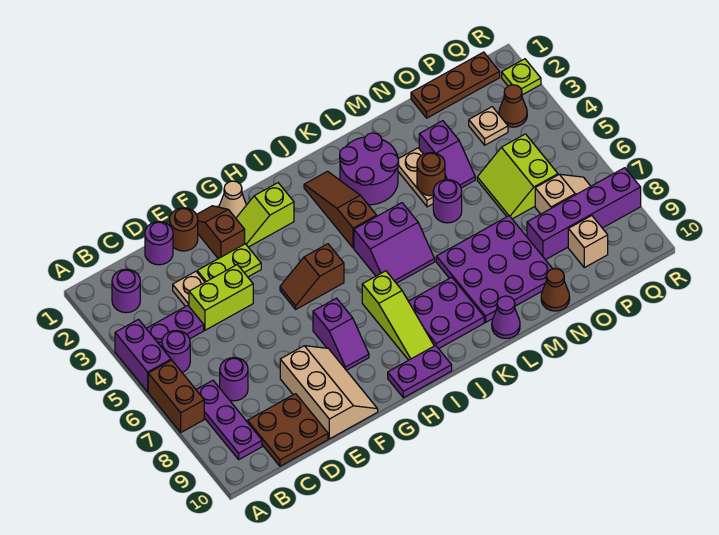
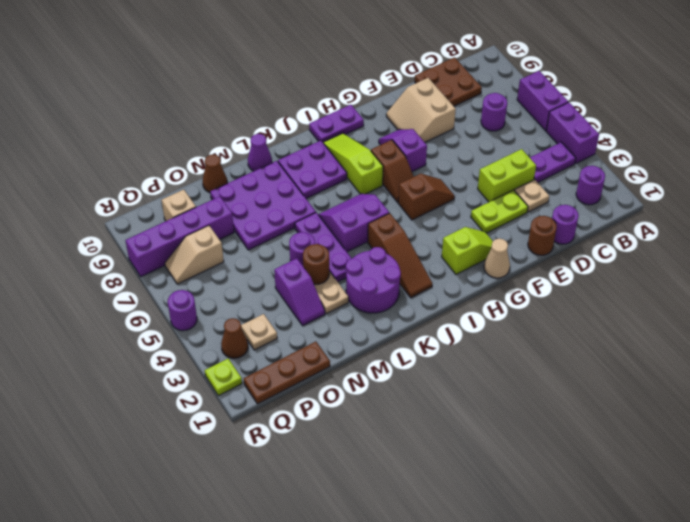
brown 1x2 brick [148,360,204,432] -> purple 1x2 brick [517,71,568,131]
purple 1x1 round brick [162,331,190,372] -> purple 1x1 round brick moved to [168,290,197,331]
purple 1x3 plate [196,380,262,459] -> purple 1x3 plate moved to [295,213,352,282]
tan 2x3 slope [280,346,378,439] -> tan 2x2 slope [386,78,456,142]
brown 1x2 slope [196,206,245,259] -> brown 1x2 slope moved to [371,140,414,202]
purple 1x2 slope [419,121,475,188] -> purple 1x2 slope turned to [274,258,325,326]
lime 2x2 slope [477,134,558,219] -> none

